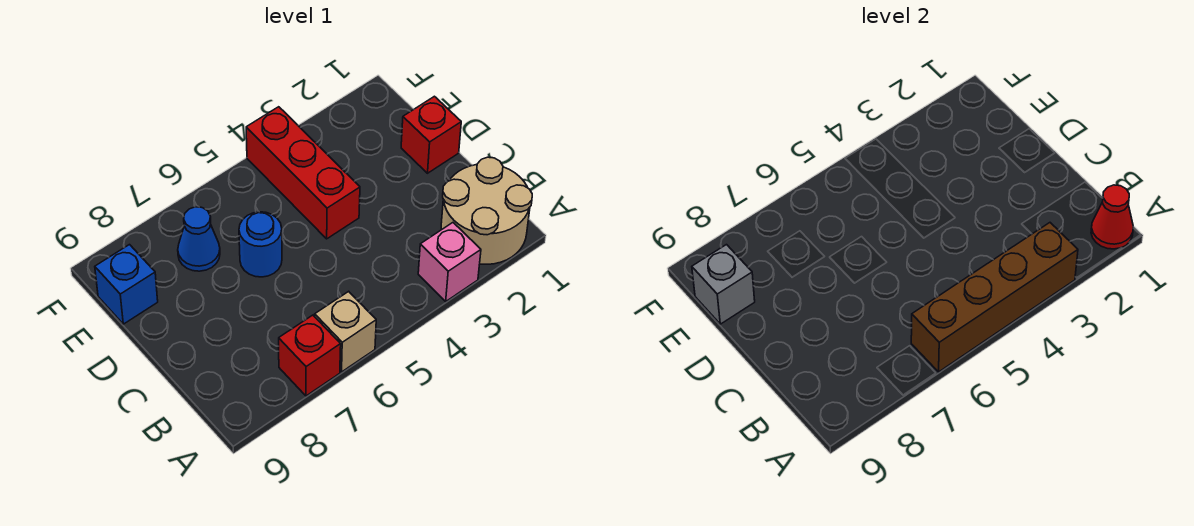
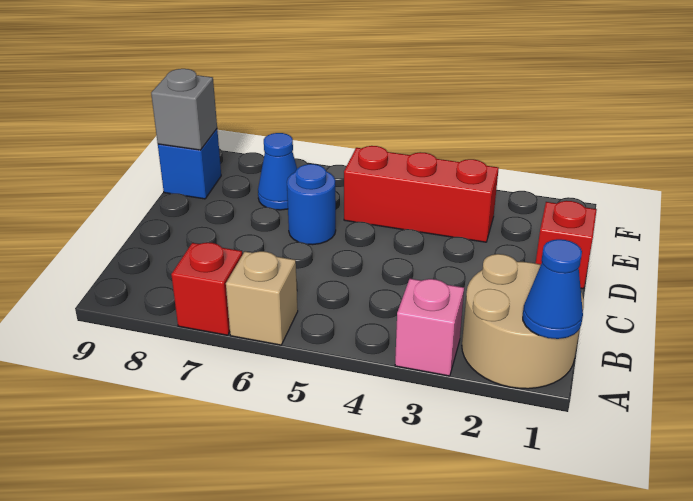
red 1x1 cone [1091,185,1133,249] -> blue 1x1 cone [523,239,583,339]
brown 1x4 brick [911,223,1078,372] -> none
red 1x3 brick [246,107,360,239] -> red 1x3 brick turned to [344,146,499,242]

